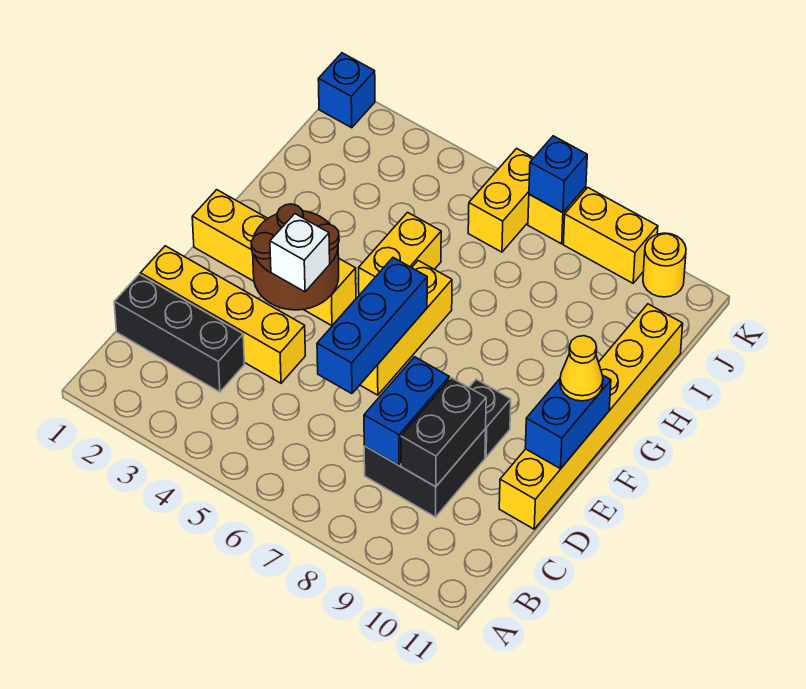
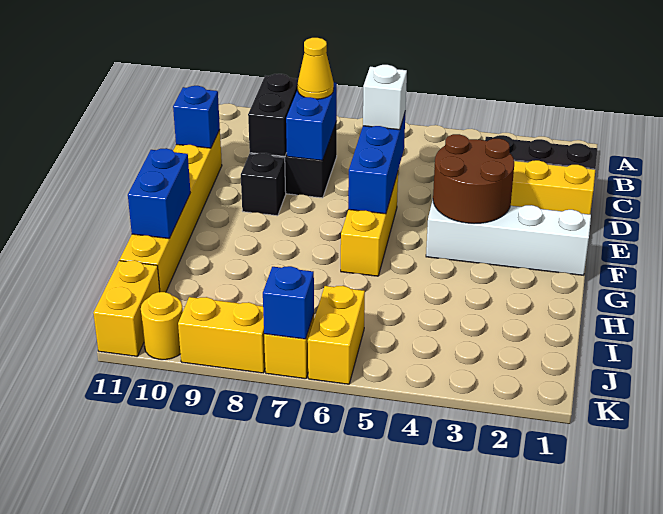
white 1x1 brick [270,214,330,292] -> white 1x1 brick moved to [363,65,407,130]
blue 1x2 brick [525,375,611,469] -> blue 1x2 brick moved to [128,148,191,239]
yellow 1x4 brick [192,190,356,326] -> white 1x4 brick [426,200,591,275]
yellow 1x1 cone [560,336,603,401] -> yellow 1x1 cone moved to [298,38,334,99]
yellow 1x2 brick [359,212,441,295] -> yellow 1x2 brick moved to [93,260,160,356]
blue 1x1 brick [318,53,375,128] -> blue 1x1 brick moved to [173,86,220,148]

